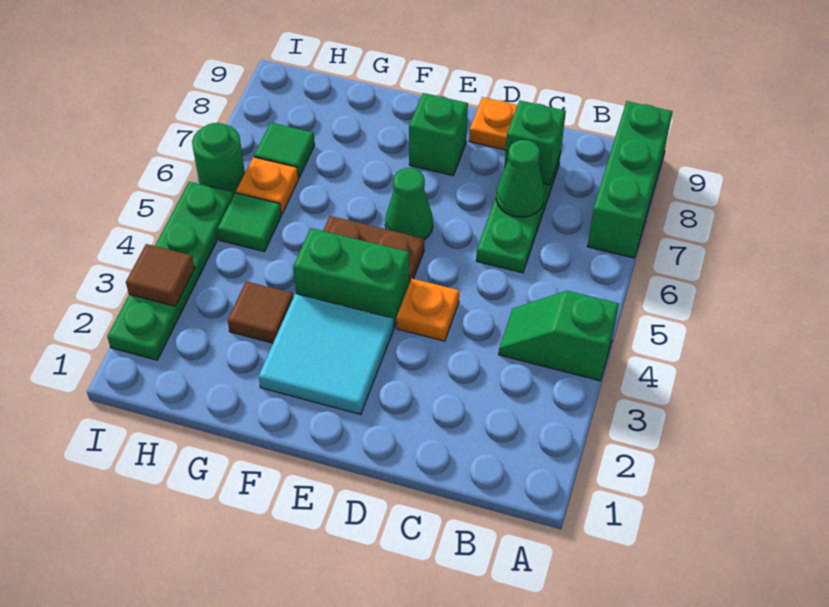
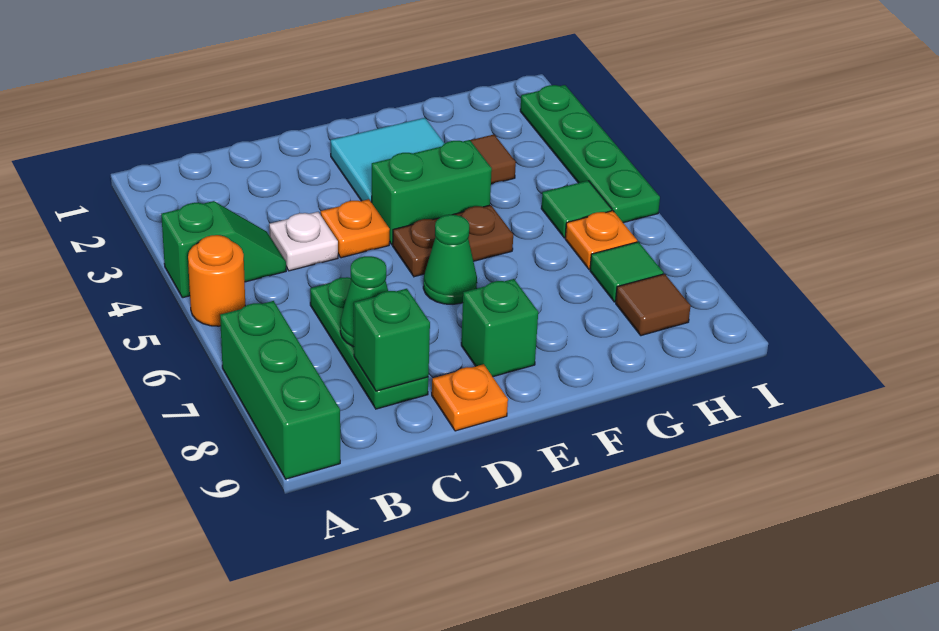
none -> orange 1x1 round brick [188,235,245,326]
none -> white 1x1 plate [269,212,338,271]
brown 1x1 tile [126,244,195,306] -> brown 1x1 tile moved to [616,274,691,336]
green 1x1 round brick [192,123,245,195] -> none

